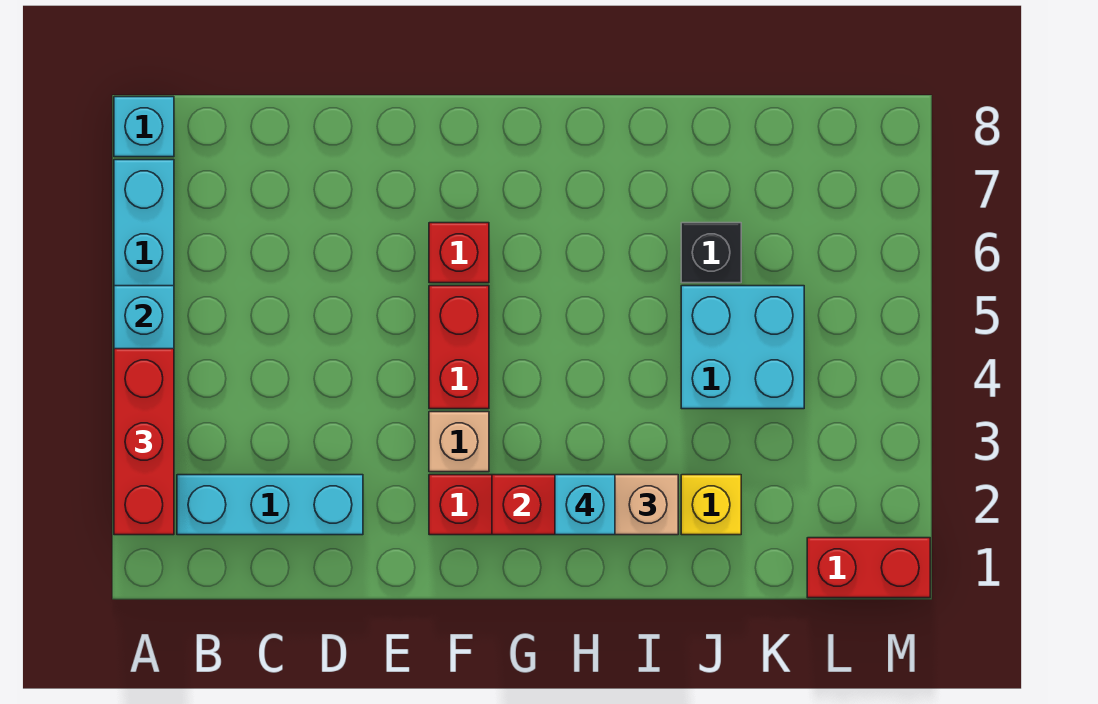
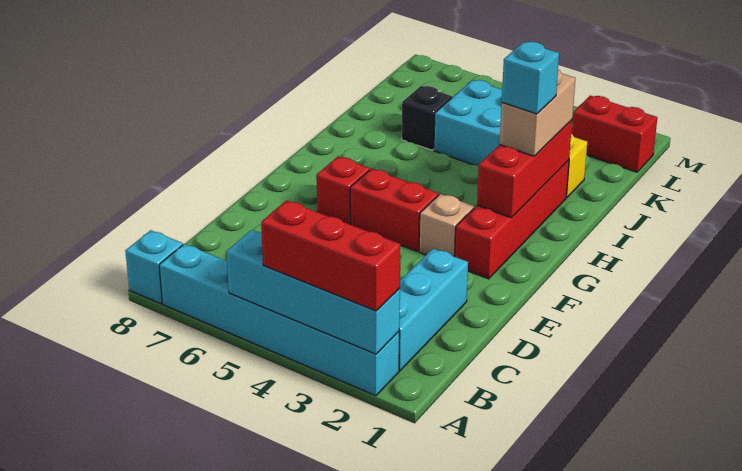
red 1x2 brick [807,538,930,598] -> red 1x2 brick turned to [571,96,657,172]

